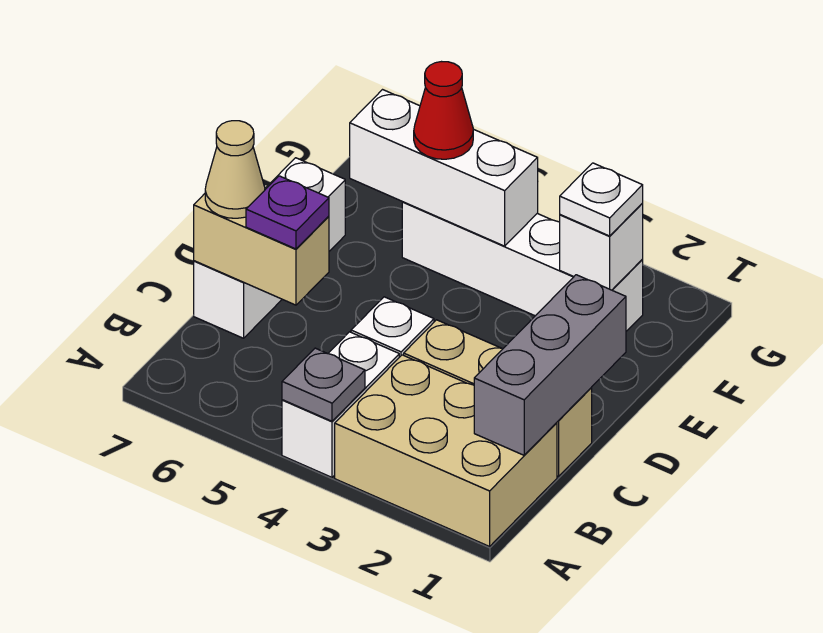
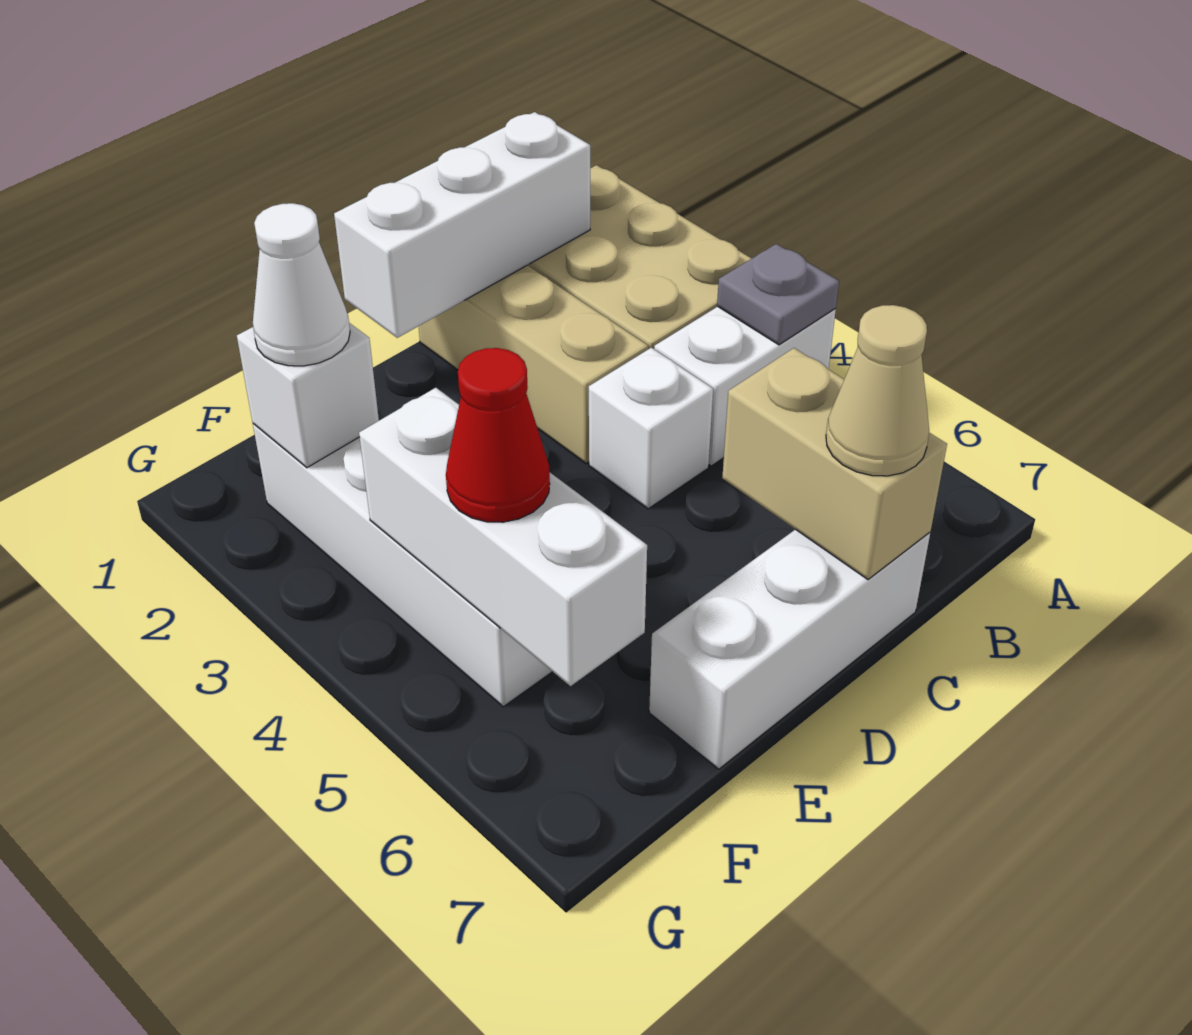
grey 1x3 brick [474,275,626,455] -> white 1x3 brick [334,112,590,338]
purple 1x1 plate [246,176,329,249] -> none
white 1x1 plate [560,163,643,236] -> white 1x1 cone [253,203,350,366]

